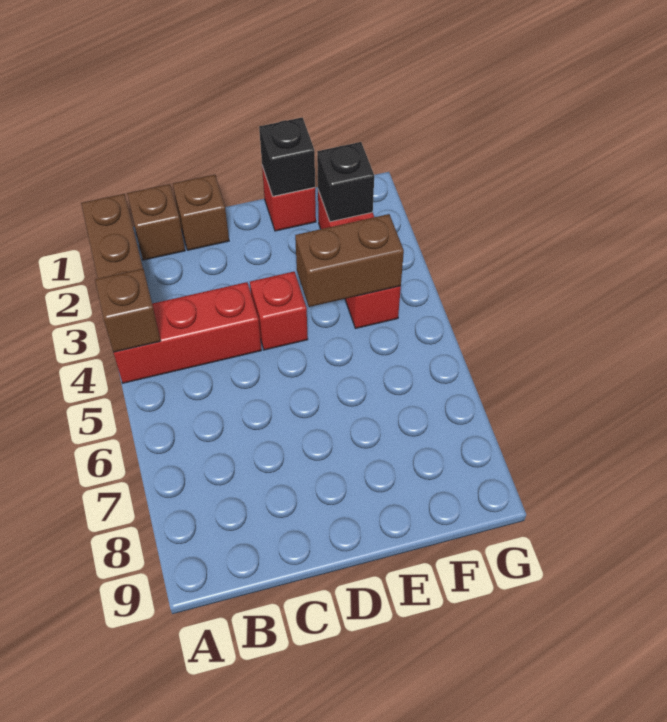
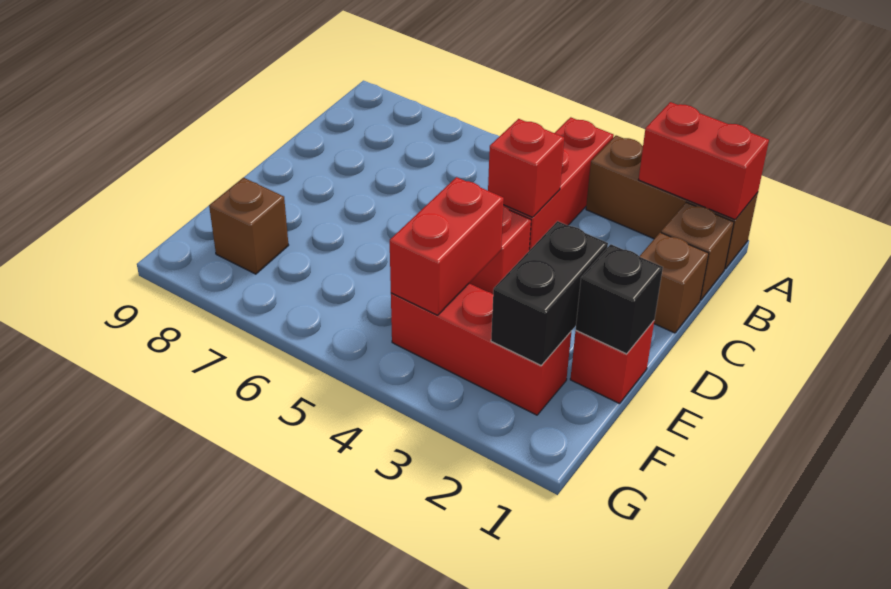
none -> red 1x2 brick [639,102,769,220]
brown 1x1 brick [95,269,161,352] -> brown 1x1 brick moved to [209,178,289,274]
none -> red 1x1 brick [488,119,564,217]
brown 1x2 brick [295,214,404,307] -> red 1x2 brick [390,177,504,315]
black 1x1 brick [317,142,374,222] -> black 1x2 brick [491,221,608,365]

